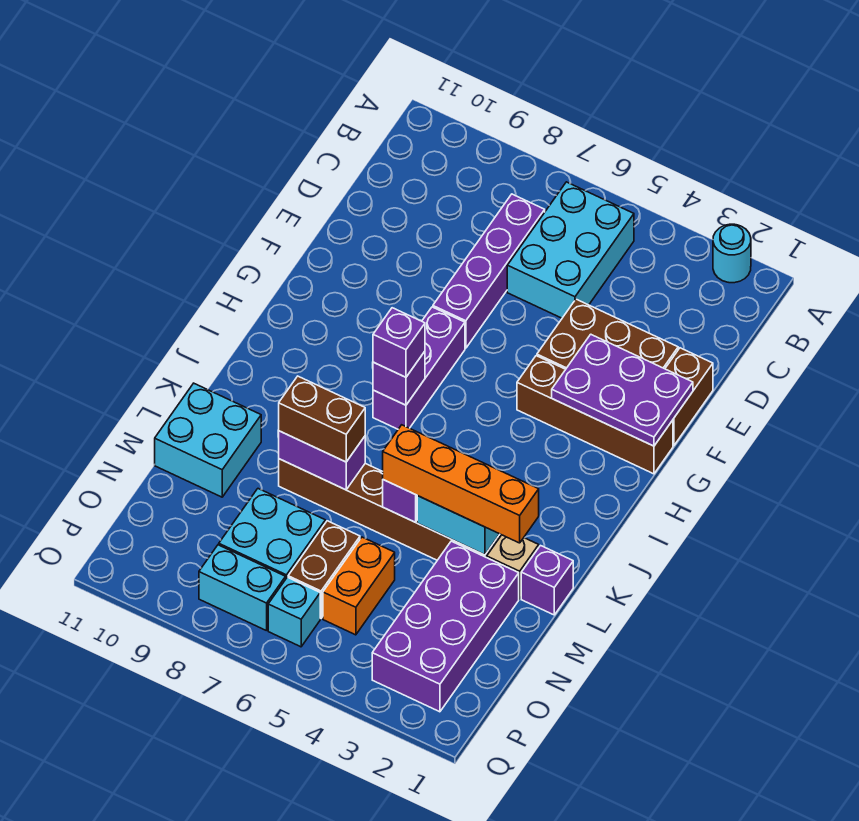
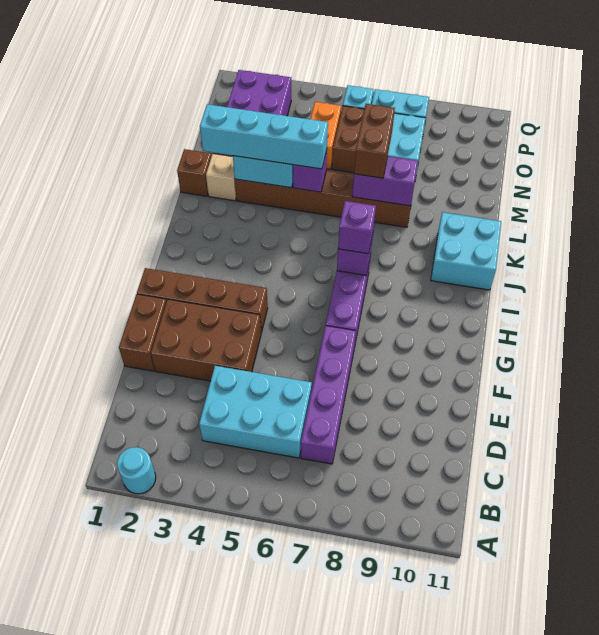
cyan 2x3 brick [507,182,634,318] -> cyan 2x3 brick turned to [199,366,312,458]
purple 2x3 plate [552,334,693,446] -> none
purple 1x1 brick [521,546,573,615] -> brown 1x1 brick [177,149,211,196]
orange 1x4 brick [383,425,539,543] -> cyan 1x4 brick [200,104,328,169]
brown 1x2 brick [279,376,365,462] -> brown 1x2 brick turned to [354,104,395,178]
cyan 2x2 brick [155,383,261,497] -> cyan 2x2 brick moved to [431,212,501,290]

